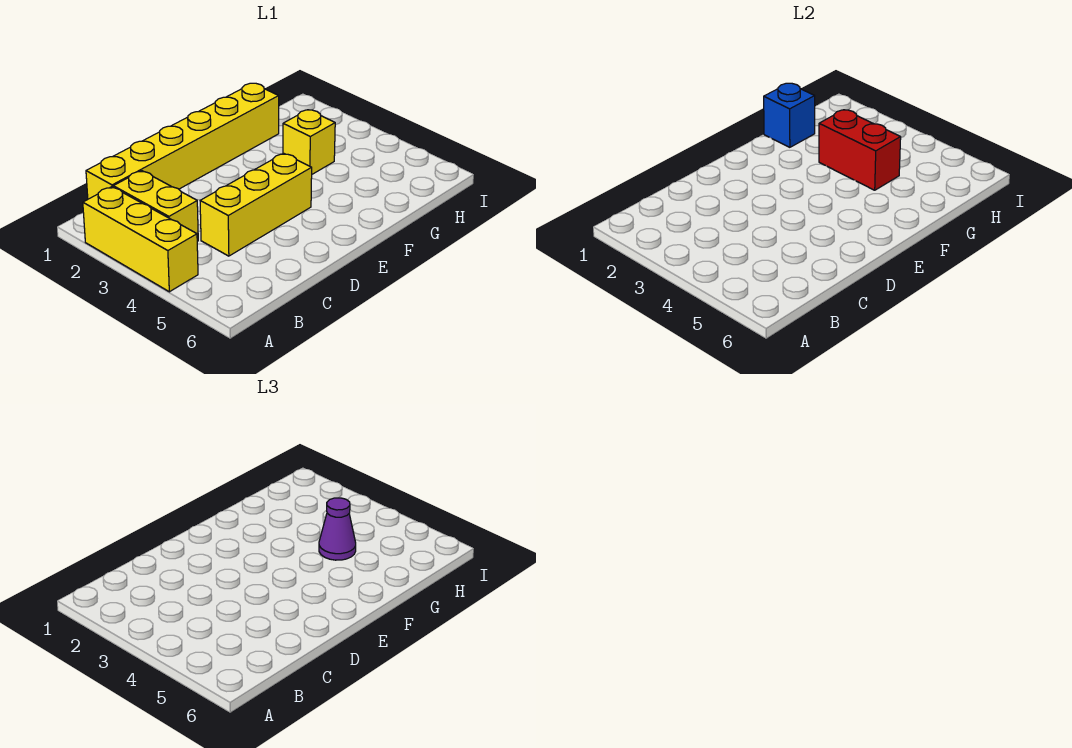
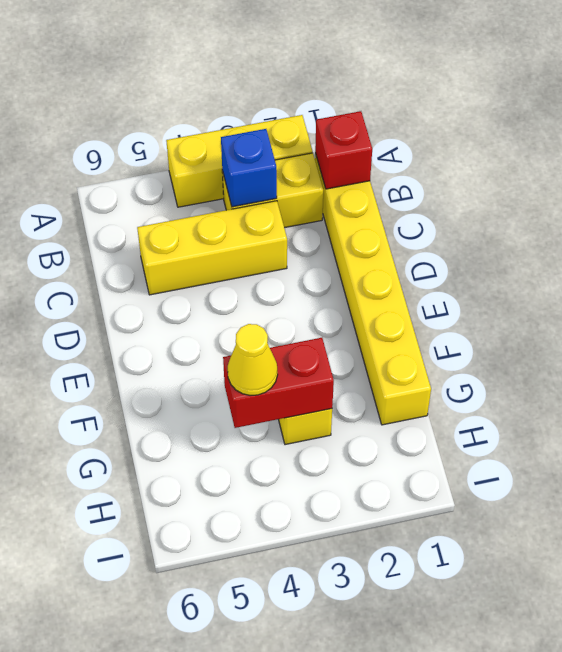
none -> red 1x1 brick [315,111,372,189]
yellow 1x3 brick [200,153,312,256] -> yellow 1x3 brick turned to [137,201,287,295]
blue 1x1 brick [764,83,815,147] -> blue 1x1 brick moved to [221,129,277,207]
purple 1x1 cone [319,498,356,560] -> yellow 1x1 cone [228,324,278,395]

